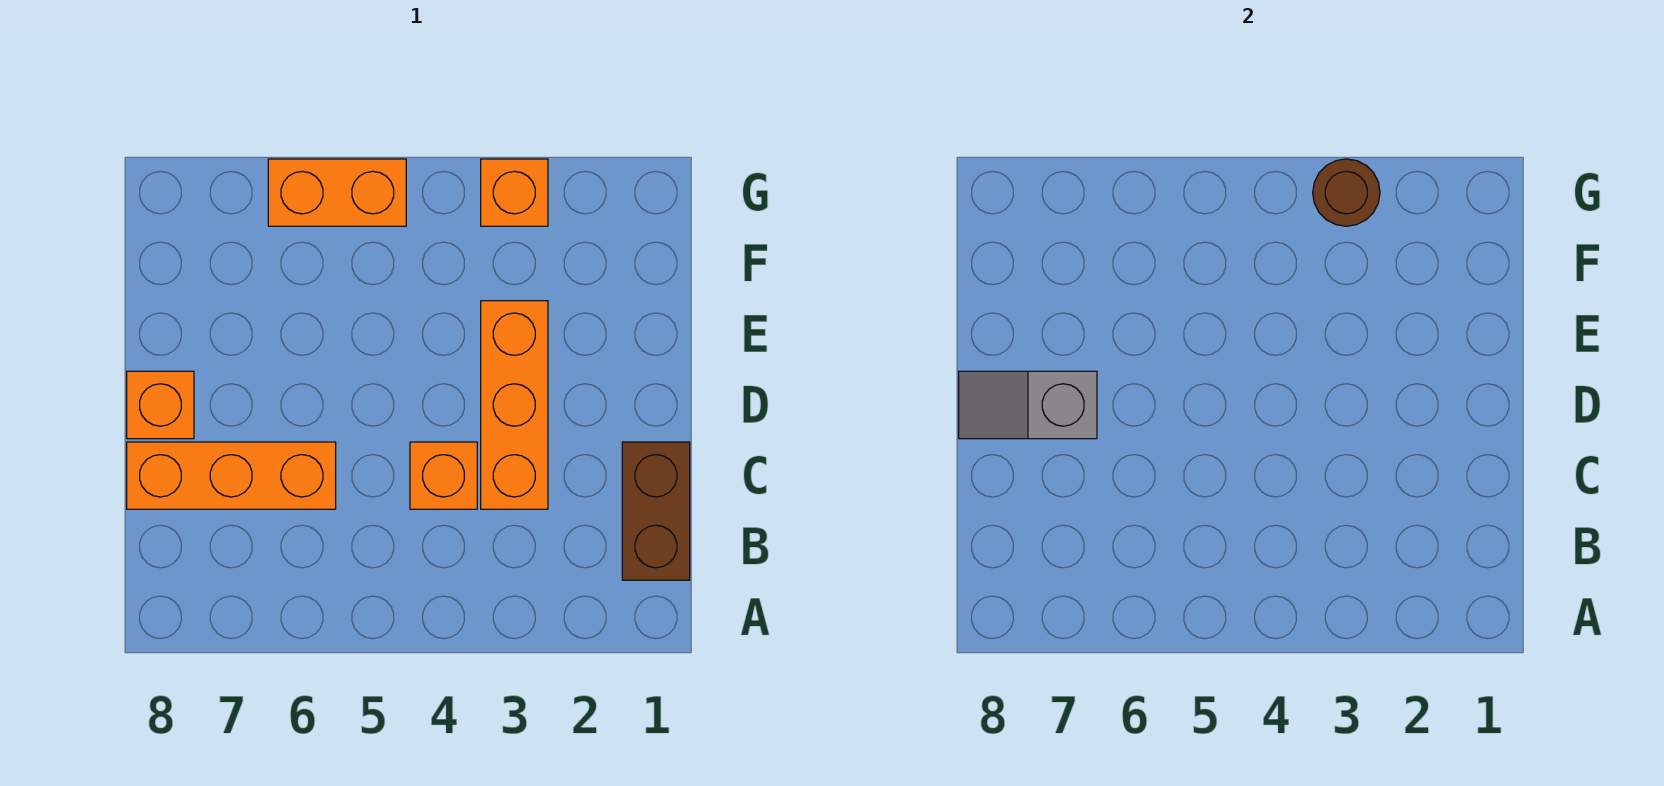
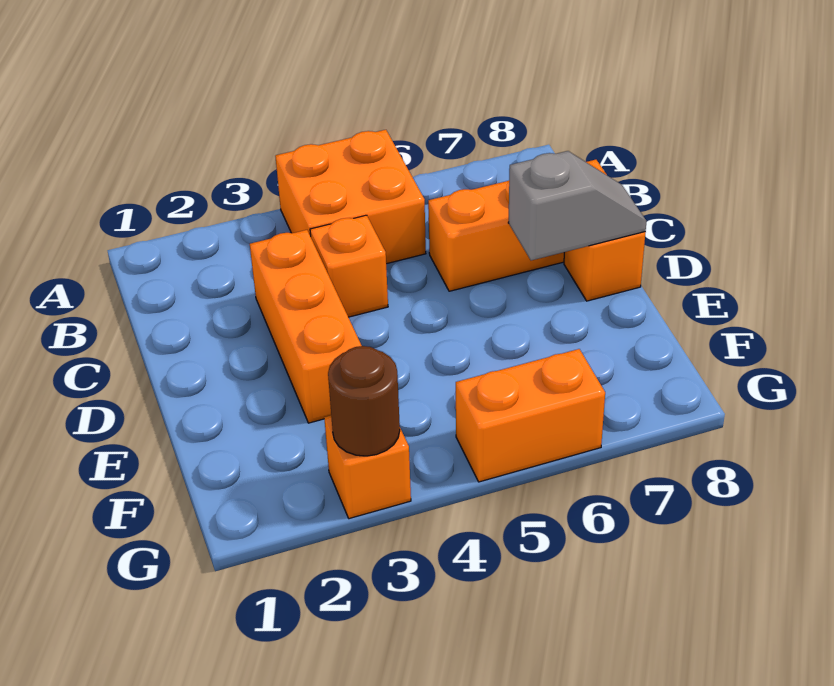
none -> orange 2x2 brick [275,130,426,264]
brown 1x2 brick [622,442,690,580] -> none

